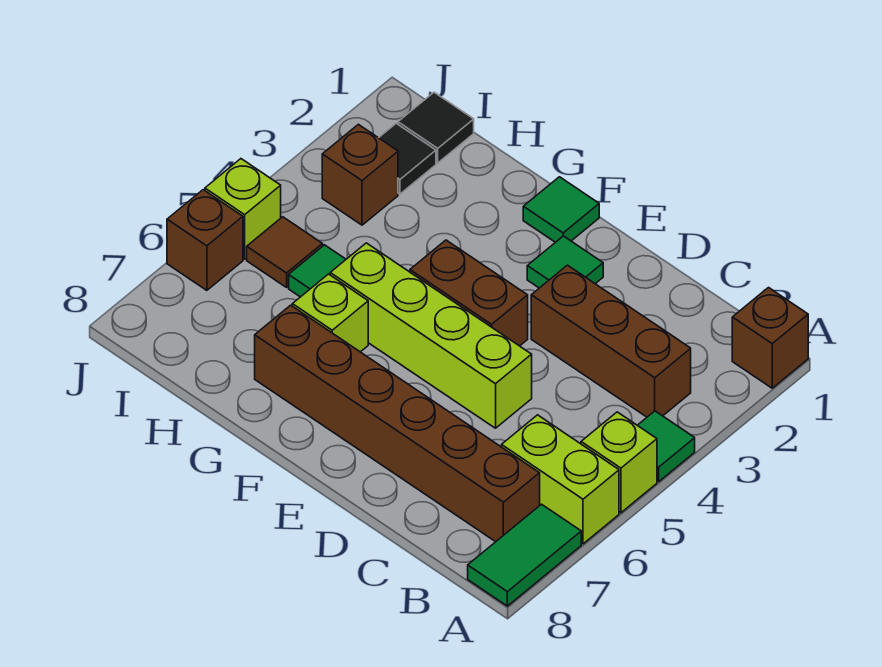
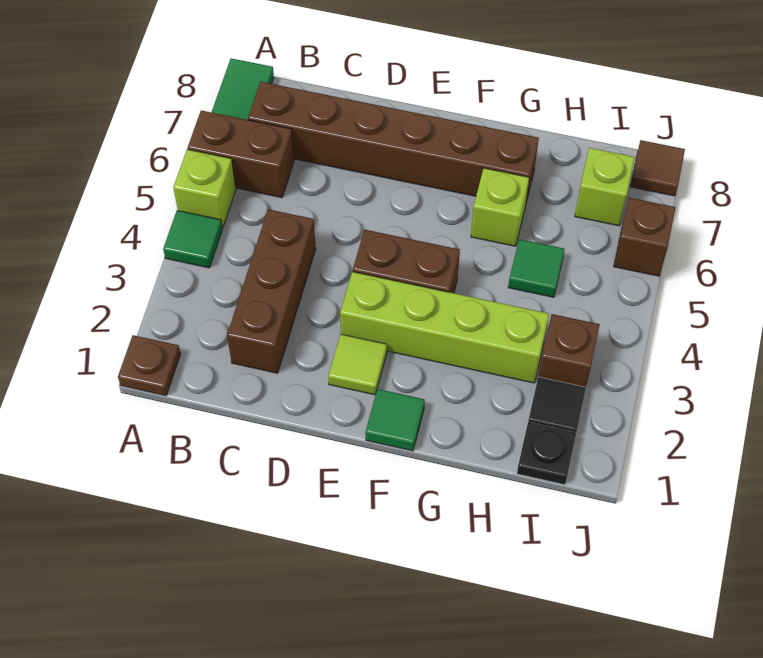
brown 1x1 brick [732,288,808,388] -> brown 1x1 plate [118,335,180,396]
lime 1x2 brick [502,415,619,544] -> brown 1x2 brick [188,110,294,198]
brown 1x3 brick [531,265,691,417] -> brown 1x3 brick turned to [227,209,316,373]
lime 1x4 brick [330,243,532,428] -> lime 1x4 brick moved to [340,272,549,383]
green 1x1 tile [527,236,603,288] -> lime 1x1 tile [328,334,387,395]
black 1x1 tile [398,92,474,163] -> black 1x1 plate [517,422,576,485]
brown 1x1 tile [247,217,323,287] -> brown 1x1 tile moved to [630,140,685,196]
lime 1x1 brick [205,159,281,259] -> lime 1x1 brick moved to [575,148,635,226]

